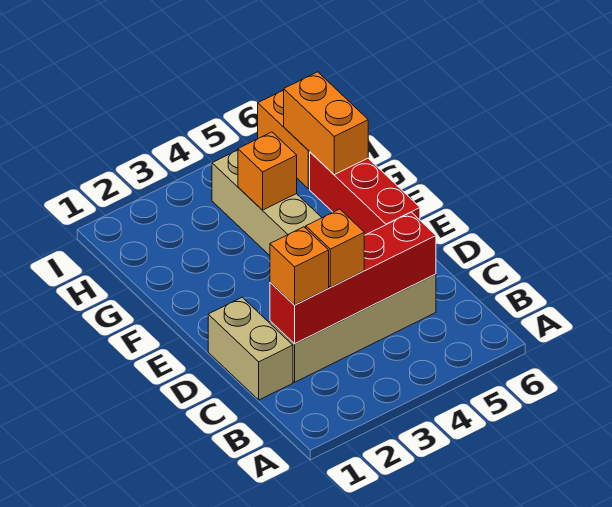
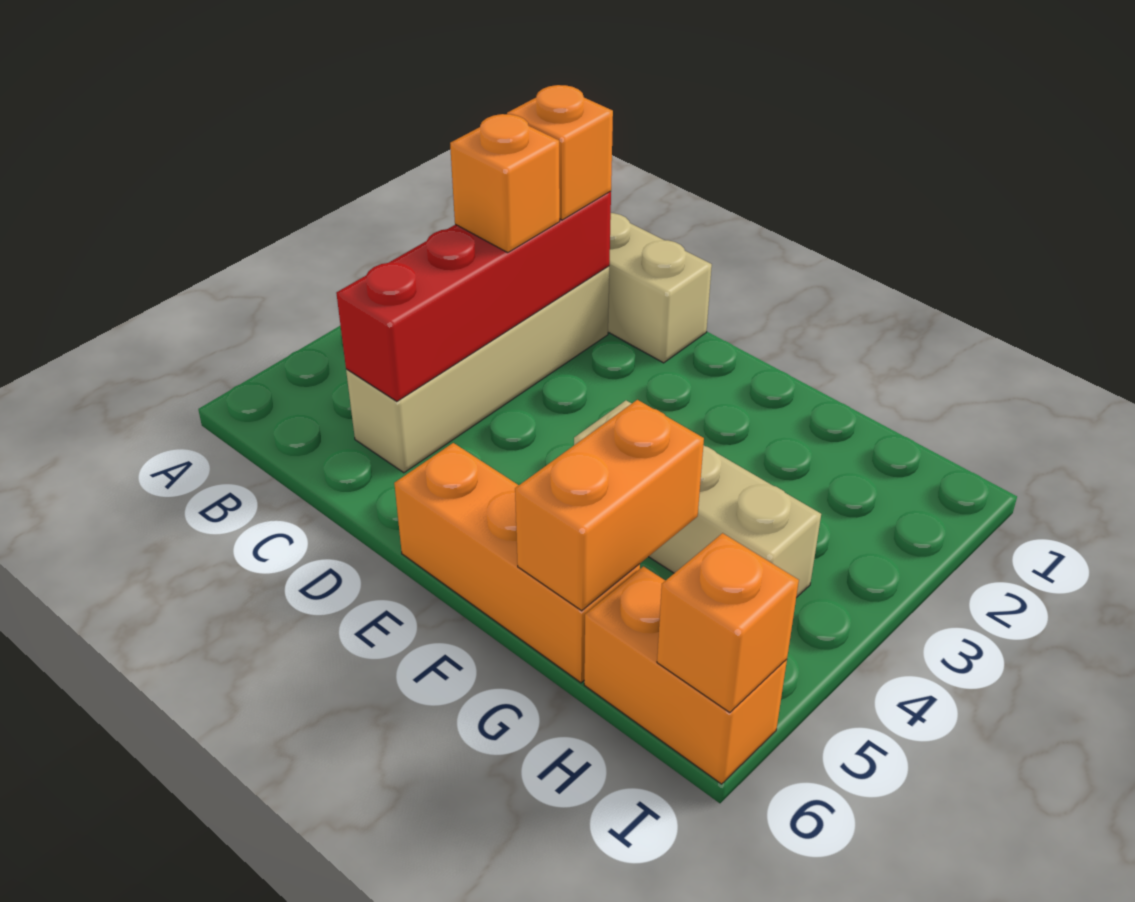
red 1x3 brick [310,152,420,235] -> orange 1x3 brick [394,443,640,683]
orange 1x1 brick [238,132,297,210] -> orange 1x1 brick moved to [657,533,799,713]
orange 1x2 brick [284,72,368,175] -> orange 1x2 brick turned to [515,400,704,611]

